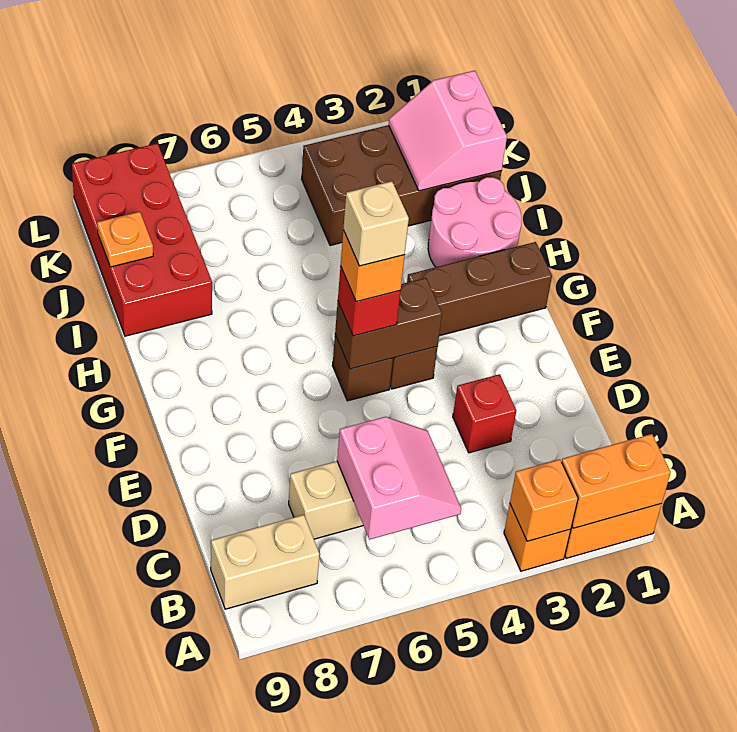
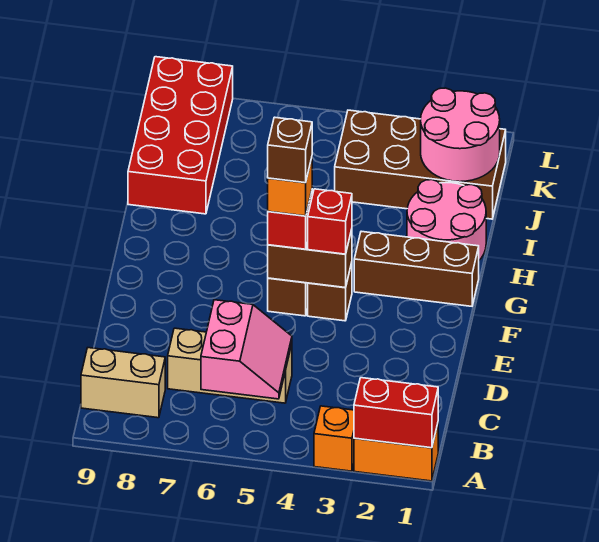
orange 1x2 brick [562,434,671,528] -> red 1x2 brick [354,378,438,448]
orange 1x1 brick [510,459,578,541] -> none
red 1x1 brick [453,374,516,453] -> red 1x1 brick moved to [308,189,352,254]
tan 1x1 brick [343,181,409,266] -> brown 1x1 brick [268,117,312,183]
pink 2x2 slope [389,71,507,191] -> pink 2x2 round brick [421,88,500,182]
orange 1x1 plate [97,212,153,267] -> none

